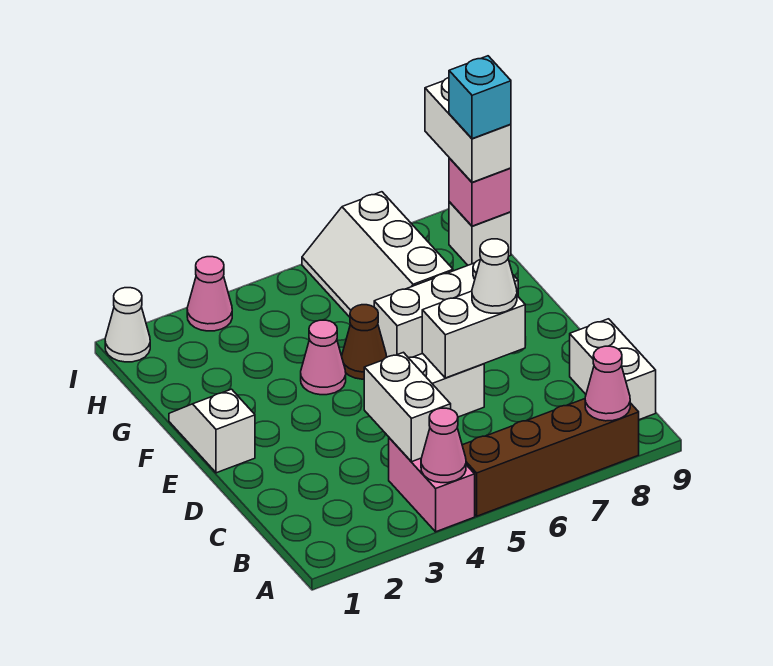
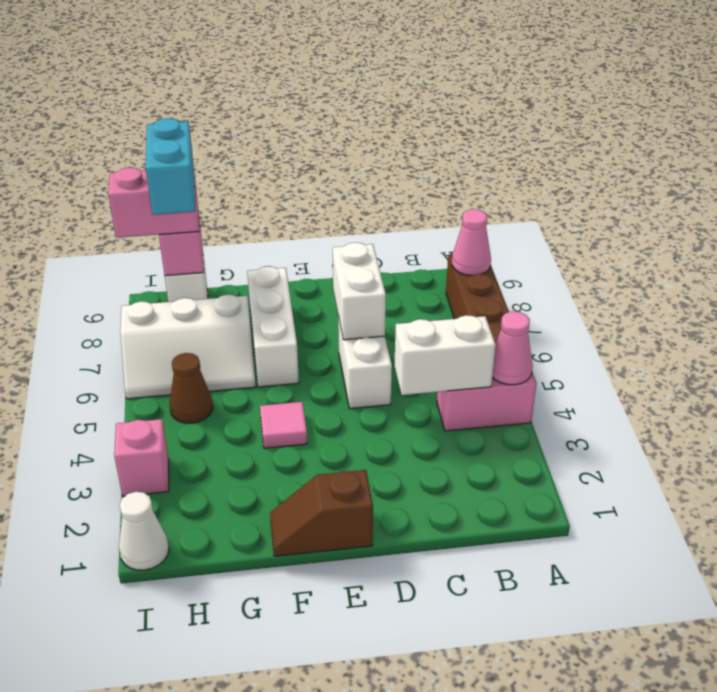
white 1x2 brick [570,319,656,420] -> none
white 1x1 cone [472,239,517,313] -> none
white 1x2 slope [169,389,255,473] -> brown 1x2 slope [270,470,373,556]
pink 1x1 cone [301,320,346,395] -> pink 1x1 tile [260,402,307,448]
brown 1x1 cone [342,305,387,379] -> brown 1x1 cone moved to [170,353,213,423]
white 1x2 brick [425,78,511,182] -> pink 1x2 brick [108,168,199,238]
cyan 1x1 brick [449,56,511,139] -> cyan 1x2 brick [146,118,195,215]
pink 1x1 cone [187,257,232,331] -> pink 1x1 brick [114,419,169,496]

